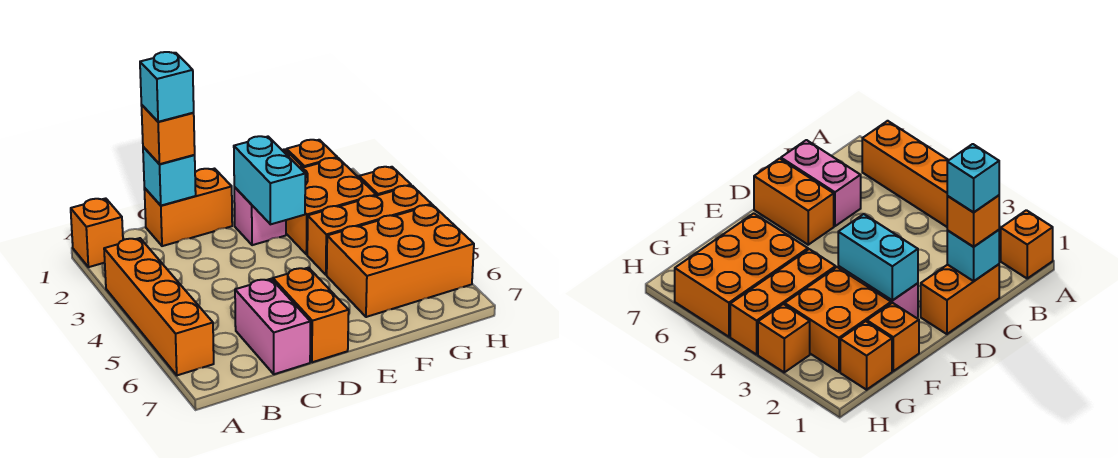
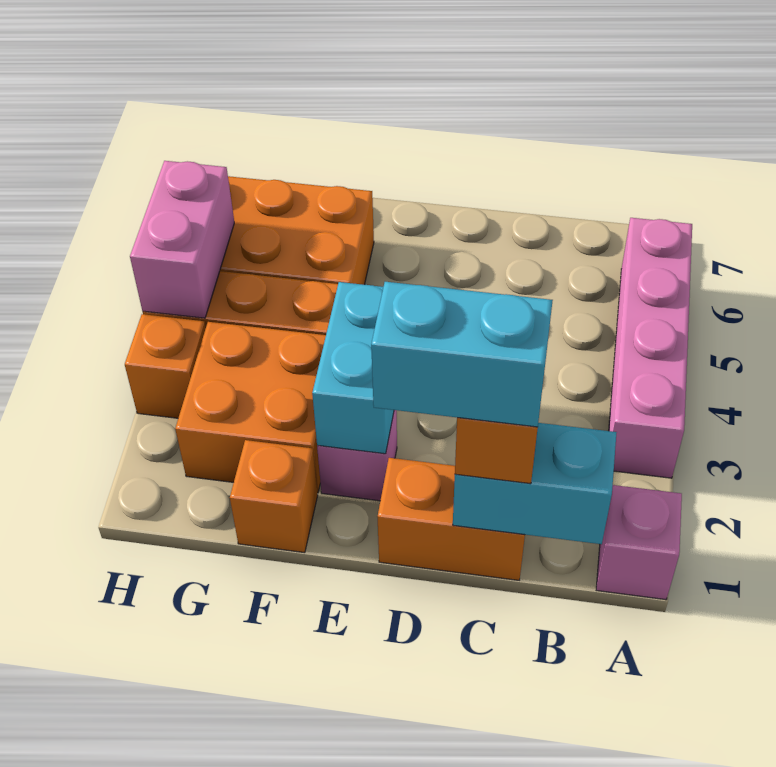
orange 1x1 brick [71,198,123,267] -> pink 1x1 brick [596,485,682,600]
orange 1x4 brick [104,238,214,375] -> pink 1x4 brick [609,218,692,478]
cyan 1x1 brick [143,147,196,206] -> cyan 1x2 brick [453,423,617,544]
cyan 1x1 brick [140,52,194,122] -> cyan 1x2 brick [371,282,553,427]
pink 1x2 brick [235,279,310,374] -> pink 1x2 brick moved to [130,161,234,318]
orange 1x2 brick [273,268,349,362] -> none
orange 1x1 brick [287,140,337,168] -> none

